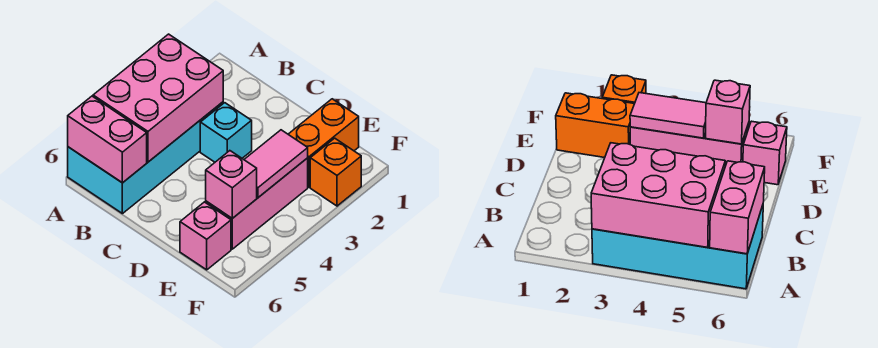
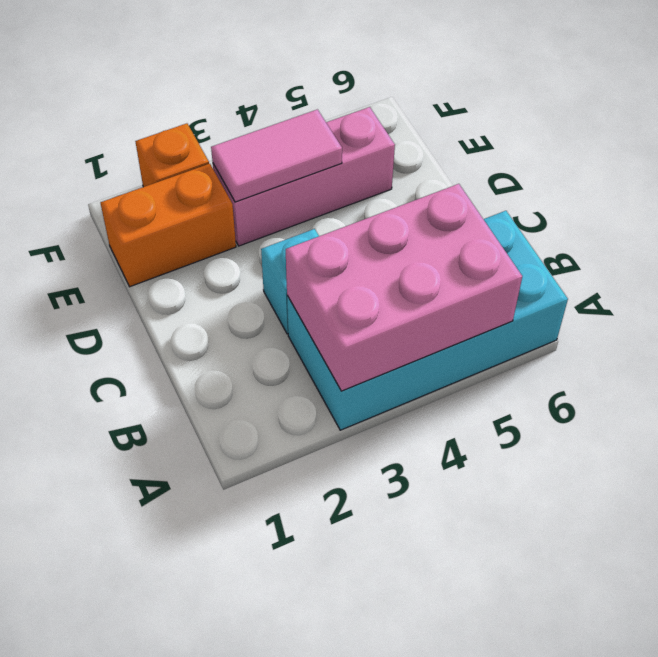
pink 1x2 brick [68,96,147,183] -> none
pink 1x1 brick [206,151,257,218] -> none
pink 1x1 brick [180,202,231,270] -> none

